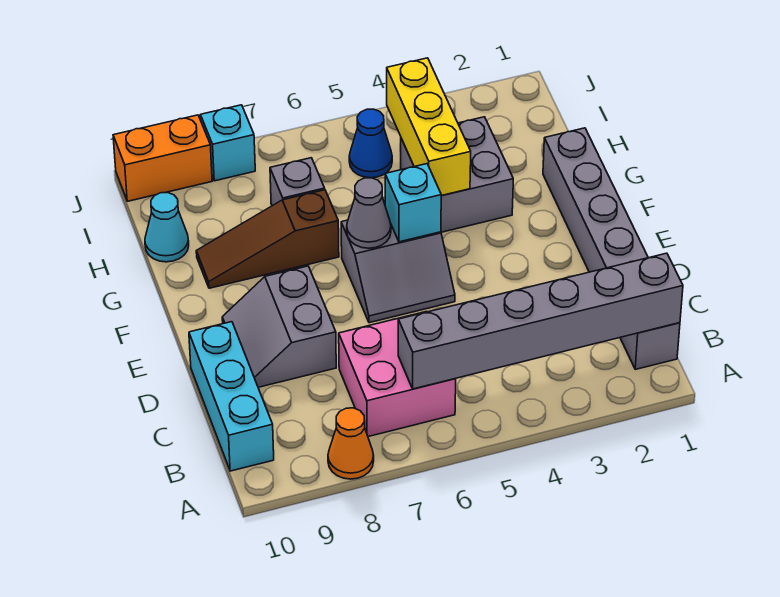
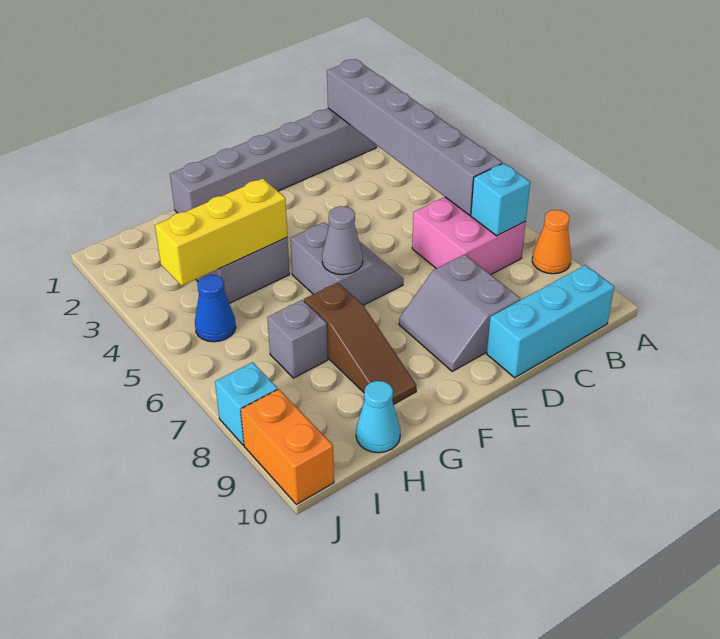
grey 2x2 slope [222,266,336,387] -> grey 2x2 slope turned to [399,254,520,371]
cyan 1x1 brick [385,164,441,242] -> cyan 1x1 brick moved to [471,163,530,236]

